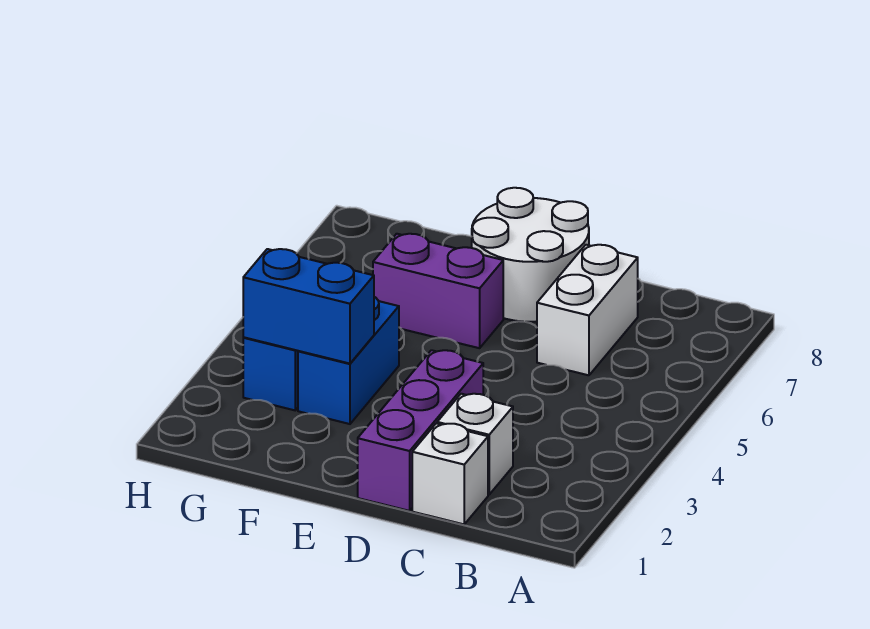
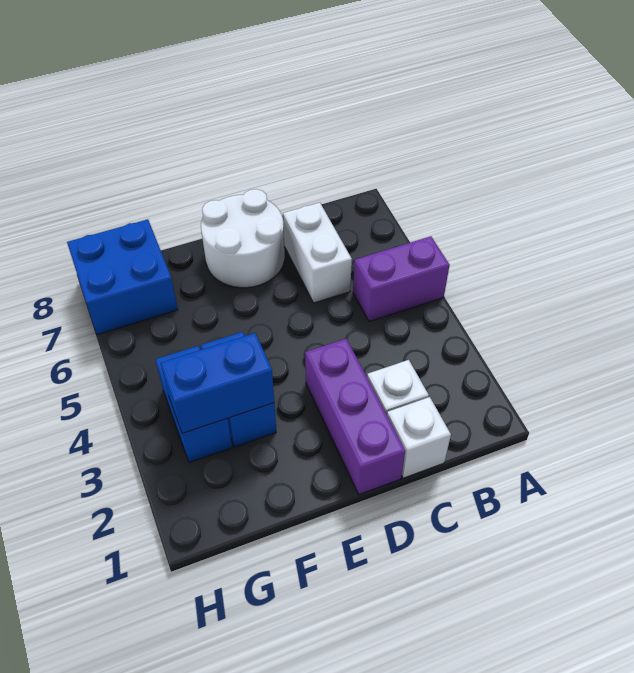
purple 1x2 brick [373,234,503,348] -> purple 1x2 brick moved to [353,236,450,322]
none -> blue 2x2 brick [67,219,178,335]

